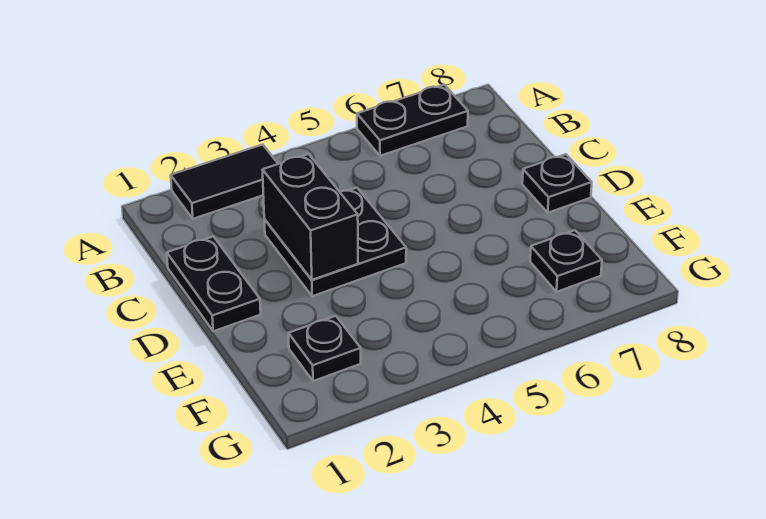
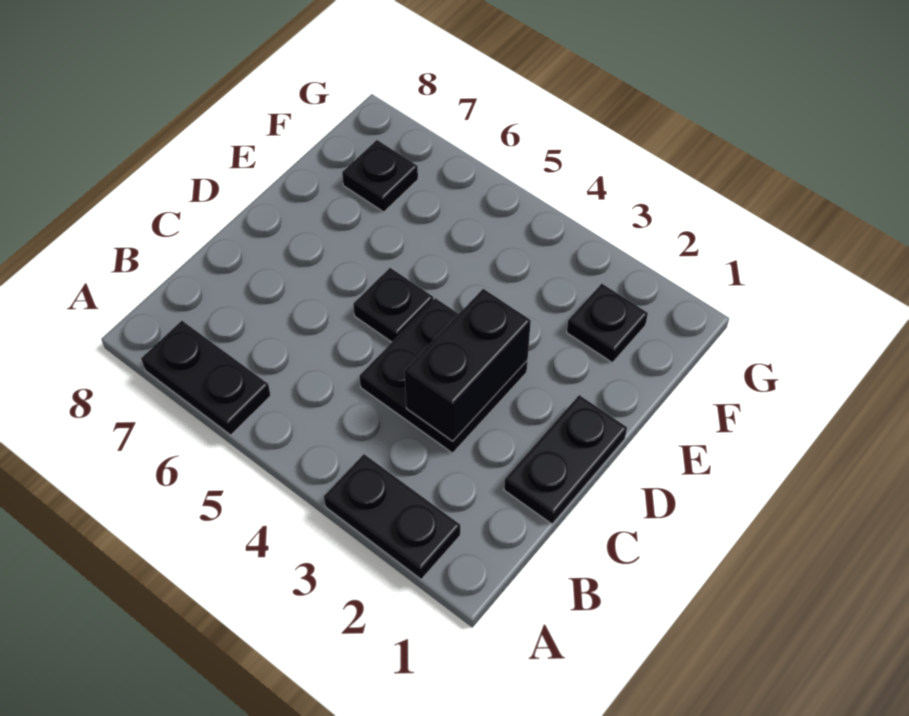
black 1x2 tile [171,145,278,219] -> black 1x2 plate [324,454,460,579]
black 1x1 plate [522,154,592,213] -> black 1x1 plate moved to [353,268,433,342]

